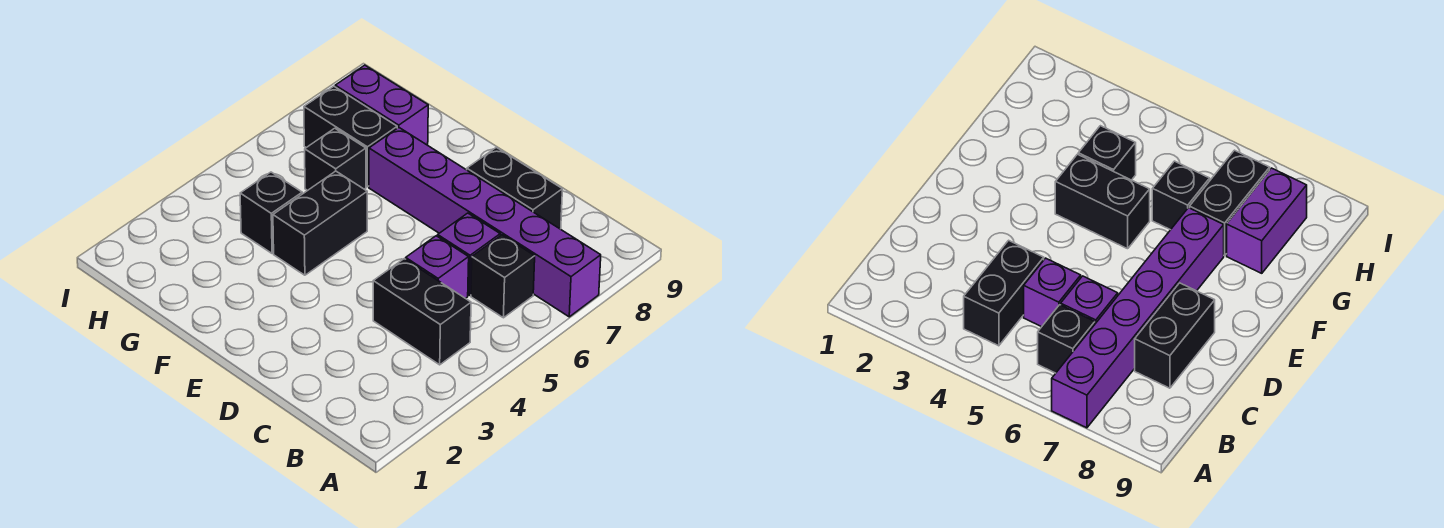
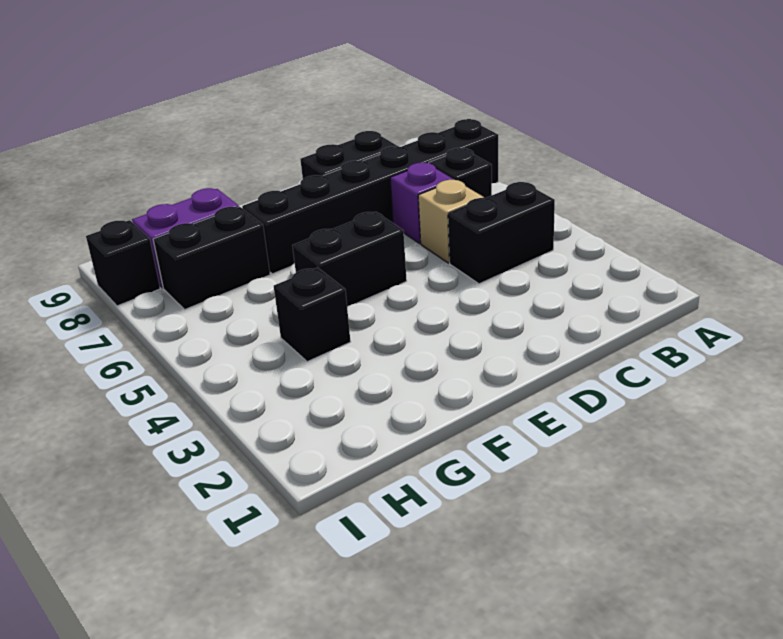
purple 1x6 brick [369,128,601,317] -> black 1x6 brick [242,119,498,274]
purple 1x1 brick [406,236,469,298] -> tan 1x1 brick [418,179,484,263]
black 1x2 brick [273,171,367,275] -> black 1x2 brick turned to [292,212,407,307]
black 1x1 brick [305,128,366,191] -> black 1x1 brick moved to [86,220,160,306]

